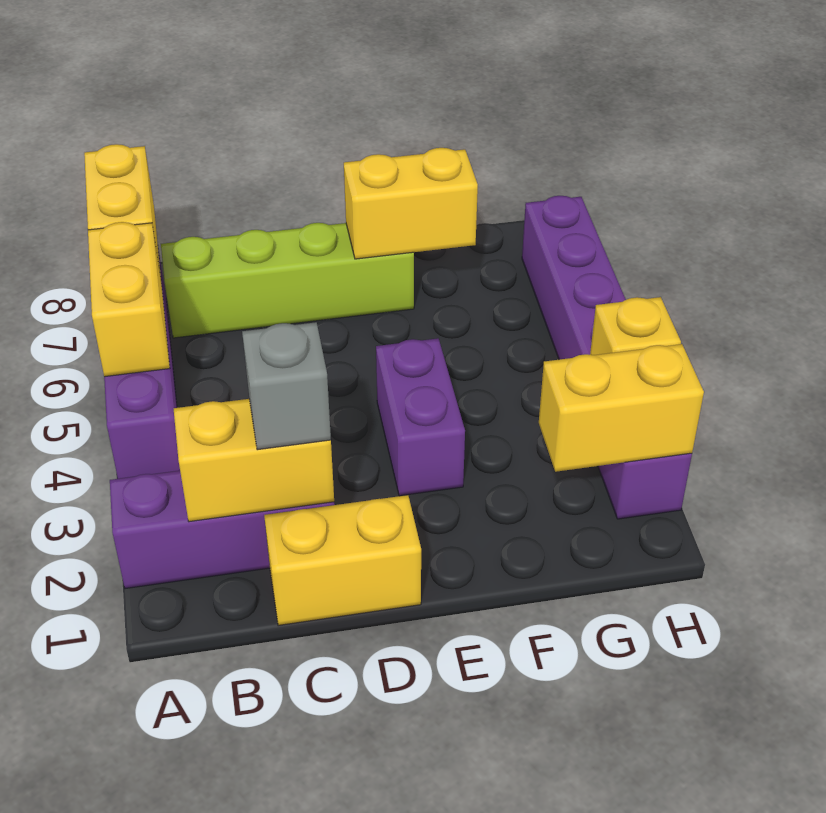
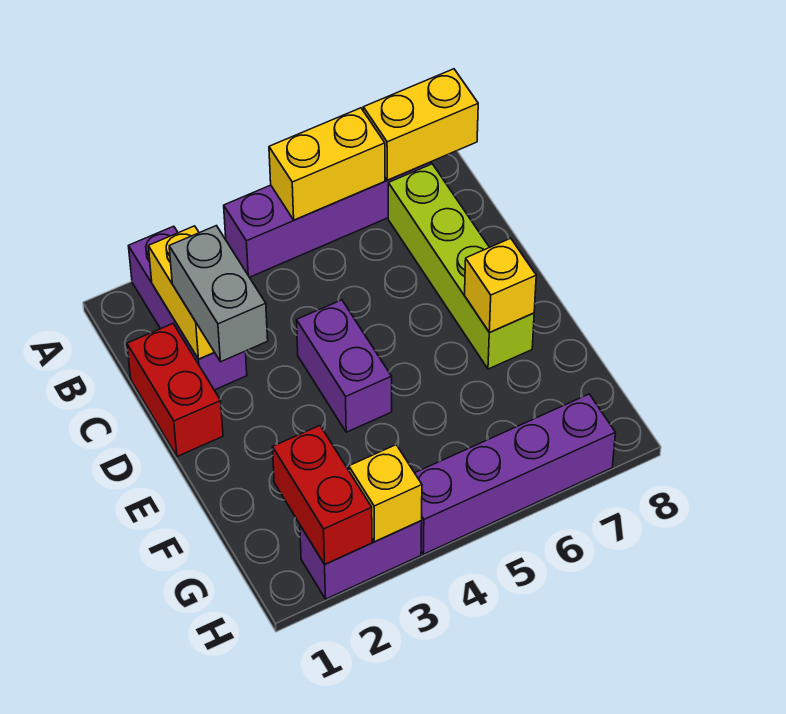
yellow 1x2 brick [264,495,421,626] -> red 1x2 brick [127,324,223,456]
grey 1x1 brick [242,322,331,450] -> grey 1x2 brick [169,226,268,362]
purple 1x2 brick [376,338,465,496] -> purple 1x2 brick turned to [297,300,392,432]
yellow 1x2 brick [344,148,478,259] -> yellow 1x1 brick [465,238,536,333]
yellow 1x2 brick [539,344,704,472] -> red 1x2 brick [273,426,372,564]

